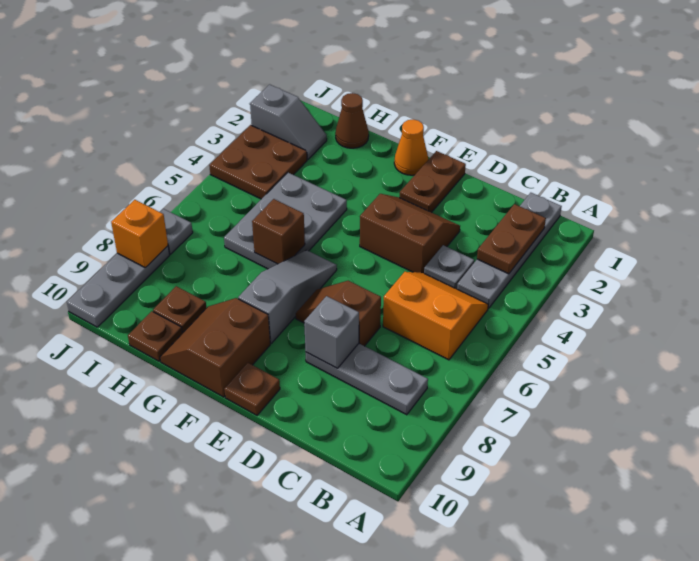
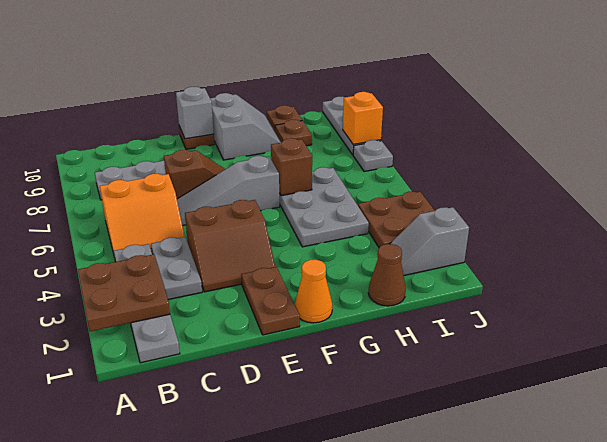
brown 1x2 plate [477,204,546,274] -> brown 2x2 plate [78,254,170,331]
grey 1x1 plate [424,245,474,289] -> grey 1x2 plate [151,237,202,300]
grey 1x1 brick [304,296,359,368] -> grey 1x1 brick moved to [176,87,214,139]
grey 1x3 slope [238,250,337,343] -> grey 1x3 slope turned to [177,156,280,226]
brown 2x2 slope [160,298,270,397] -> grey 2x2 slope [210,93,281,160]

